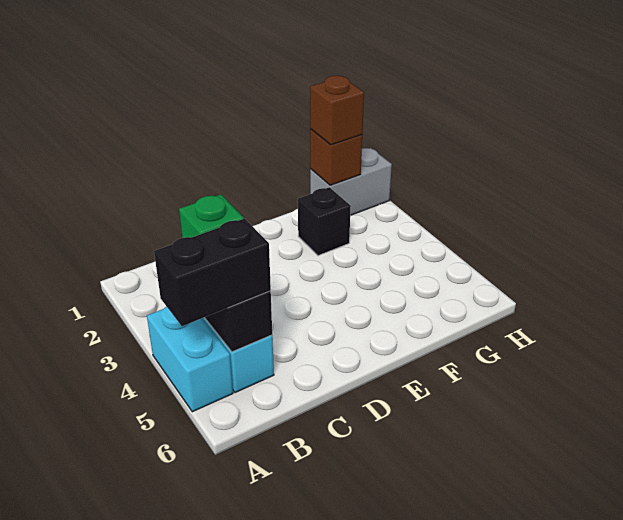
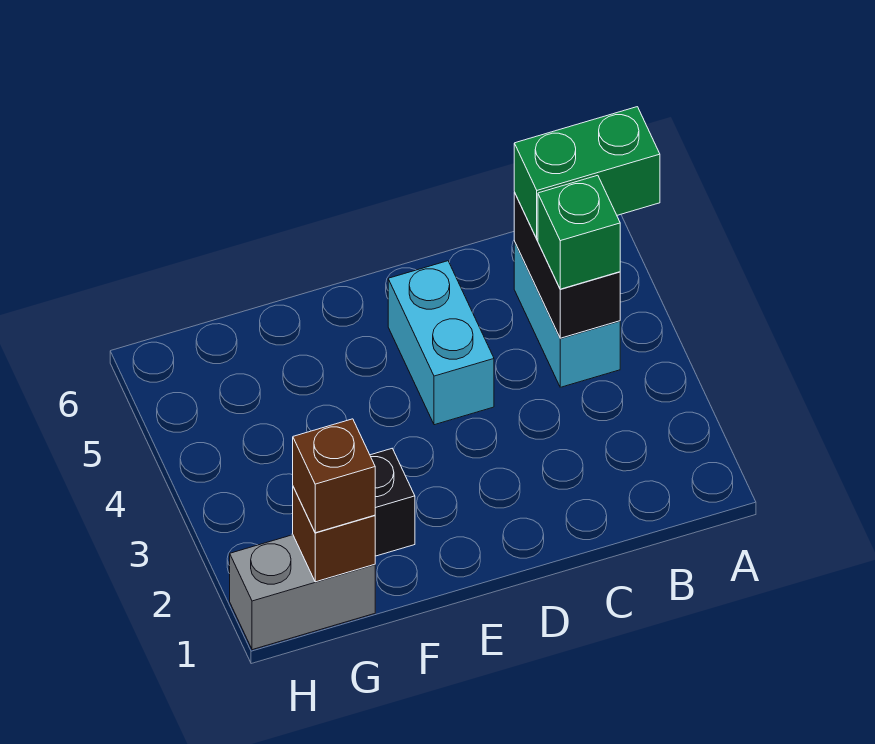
cyan 1x2 brick [147,306,233,412] -> cyan 1x2 brick moved to [388,261,494,425]
black 1x2 brick [154,219,271,326] -> green 1x2 brick [514,107,660,239]

